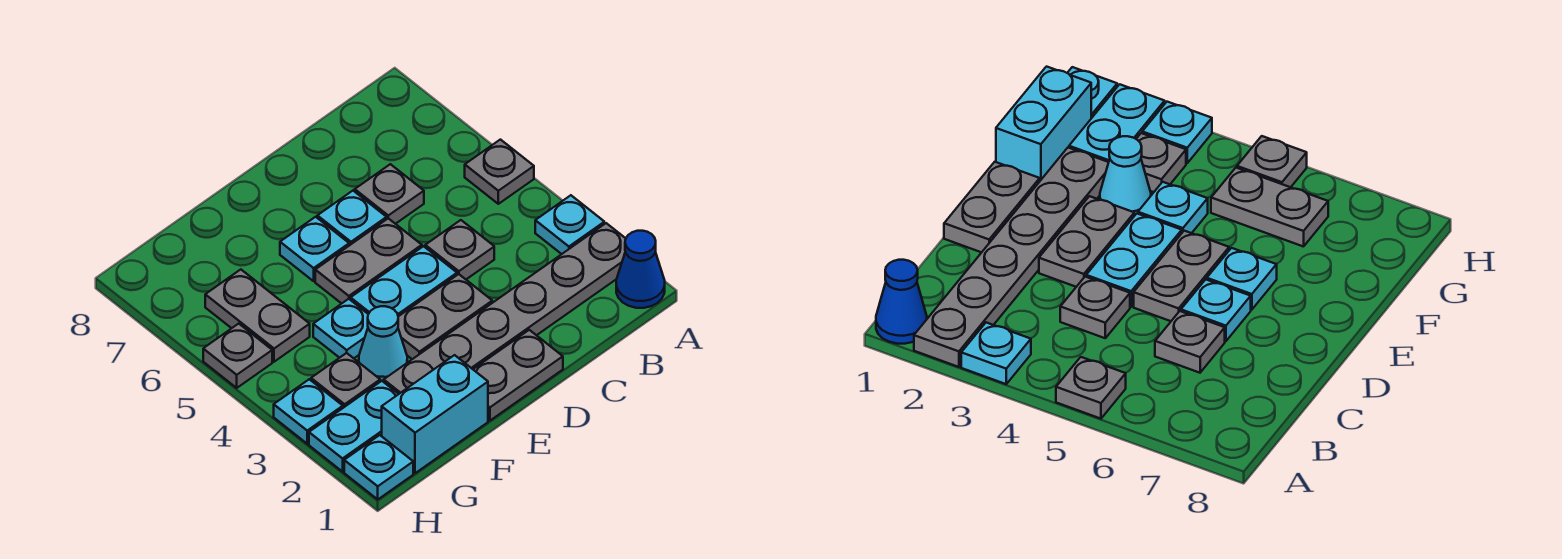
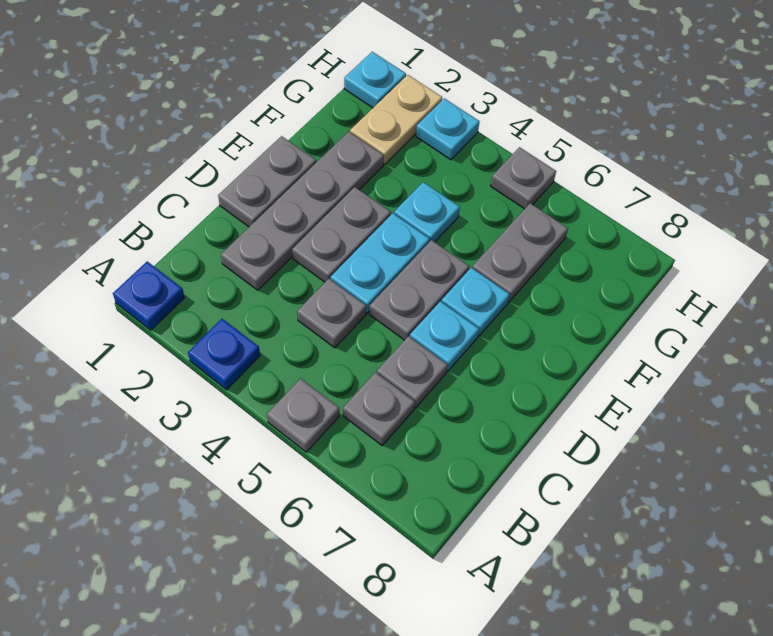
blue 1x1 cone [616,231,665,308] -> blue 1x1 plate [113,261,185,330]
grey 1x6 plate [384,223,626,394] -> grey 1x4 plate [221,132,384,290]
cyan 1x1 plate [535,195,604,254] -> blue 1x1 plate [188,319,260,390]
cyan 1x2 brick [382,355,488,473] -> none
cyan 1x1 cone [359,306,407,382] -> none
cyan 1x2 plate [309,381,398,472] -> tan 1x2 plate [350,75,442,164]
grey 1x1 plate [311,353,380,408] -> grey 1x1 plate moved to [343,372,415,446]
grey 1x2 plate [205,270,310,362] -> grey 1x2 plate turned to [472,203,568,302]

